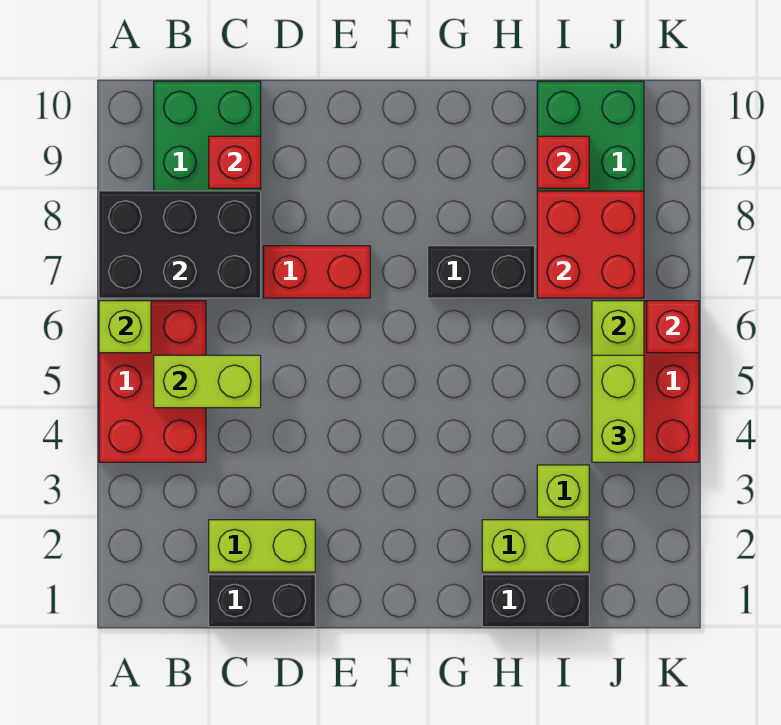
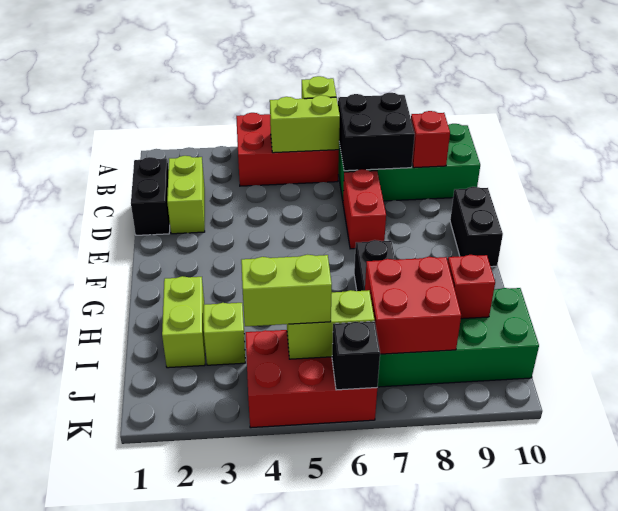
black 2x3 brick [99,191,261,298] -> black 2x2 brick [338,93,415,171]
lime 1x2 brick [154,355,261,408] -> lime 1x2 brick turned to [270,95,340,153]
black 1x2 brick [482,575,589,627] -> black 1x2 brick moved to [450,187,503,267]
red 1x1 brick [647,301,699,353] -> black 1x1 brick [332,321,380,390]

